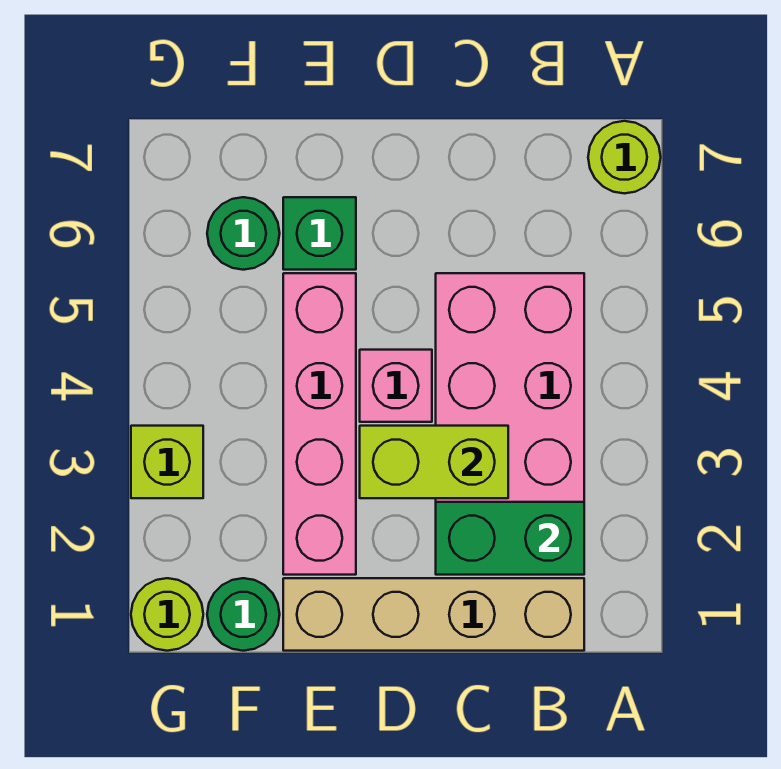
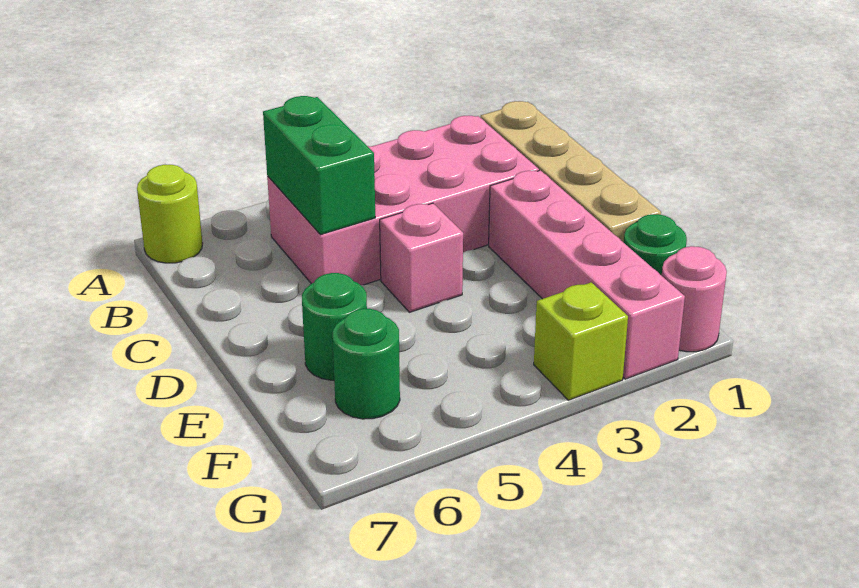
green 1x2 brick [436,502,584,575] -> green 1x2 brick moved to [263,96,375,235]
lime 1x2 brick [360,426,508,498] -> none
pink 1x4 brick [283,273,356,575] -> pink 1x4 brick turned to [489,170,685,379]
green 1x1 brick [283,197,356,270] -> green 1x1 round brick [302,273,367,380]
lime 1x1 round brick [131,578,203,651] -> pink 1x1 round brick [662,246,727,352]

